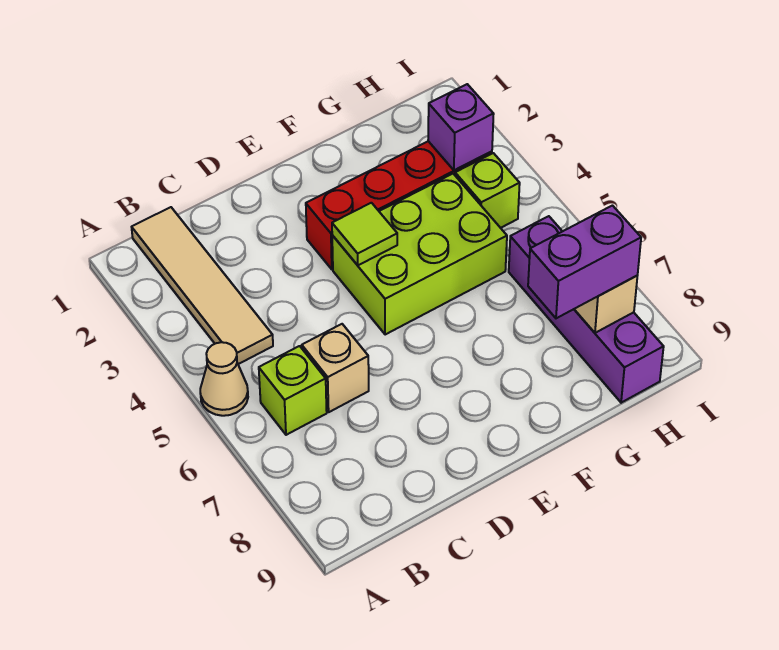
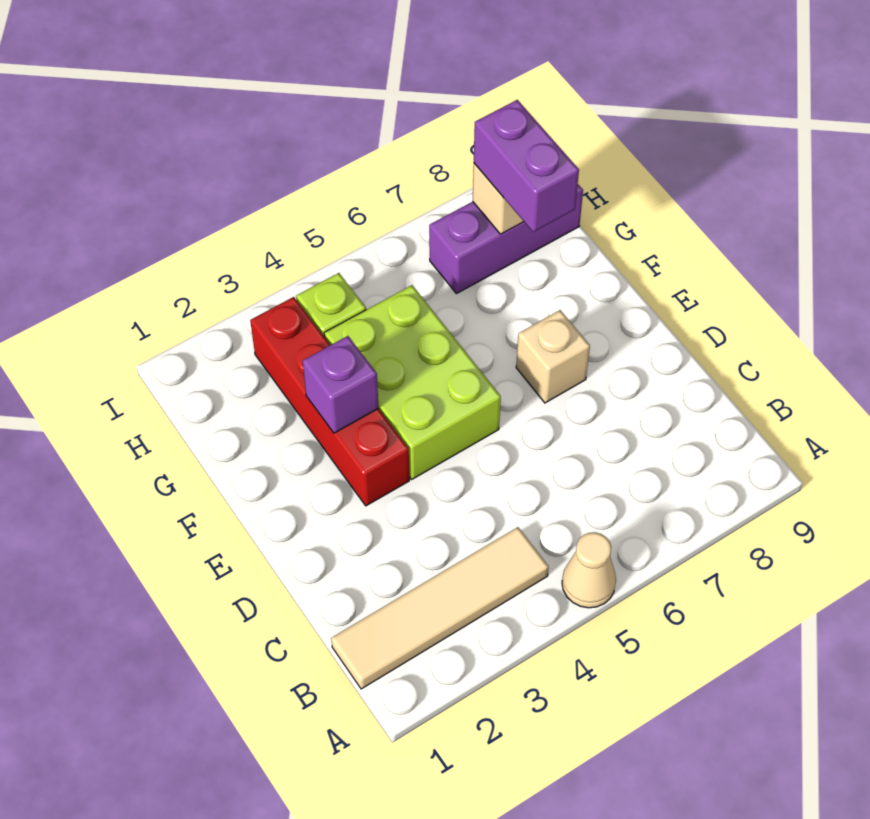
lime 1x1 brick [259,346,327,435] -> none
tan 1x1 brick [302,324,369,412] -> tan 1x1 brick moved to [516,310,590,403]
lime 1x1 tile [332,203,397,265] -> none
purple 1x1 brick [428,84,494,170] -> purple 1x1 brick moved to [303,336,379,433]
purple 1x4 brick [509,216,664,403] -> purple 1x3 brick [429,185,583,294]

